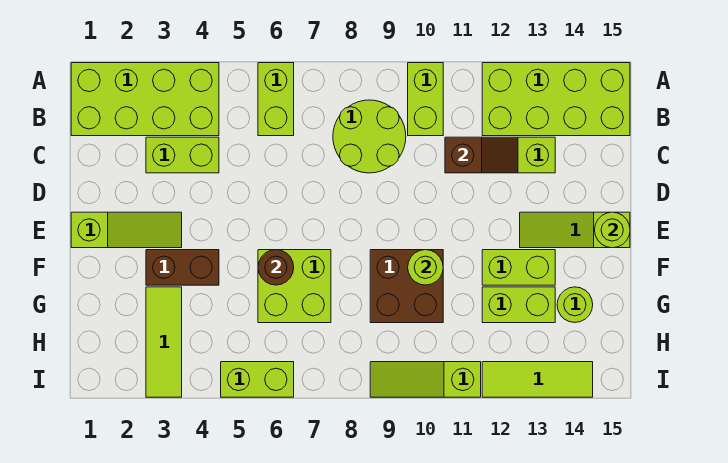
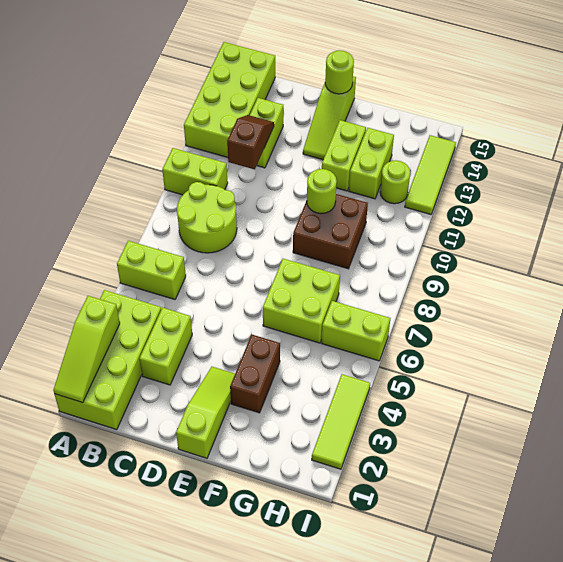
brown 1x1 round brick [258,250,294,285] -> none
lime 1x3 tile [146,287,182,397] -> lime 1x3 tile turned to [312,374,370,469]
lime 1x1 round brick [557,287,593,322] -> lime 1x1 round brick moved to [380,160,410,204]
lime 1x2 brick [221,362,294,397] -> lime 1x2 brick turned to [322,301,390,361]
lime 1x3 slope [370,362,481,397] -> lime 1x3 slope moved to [53,296,120,403]

